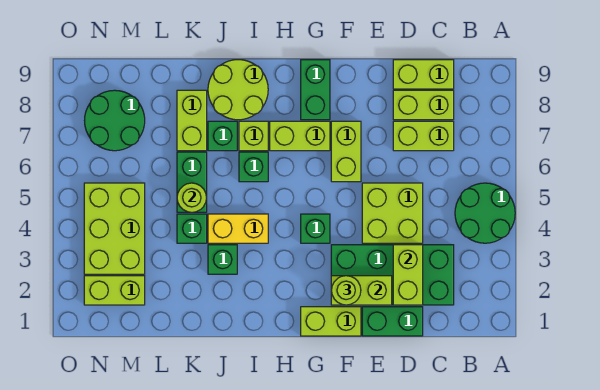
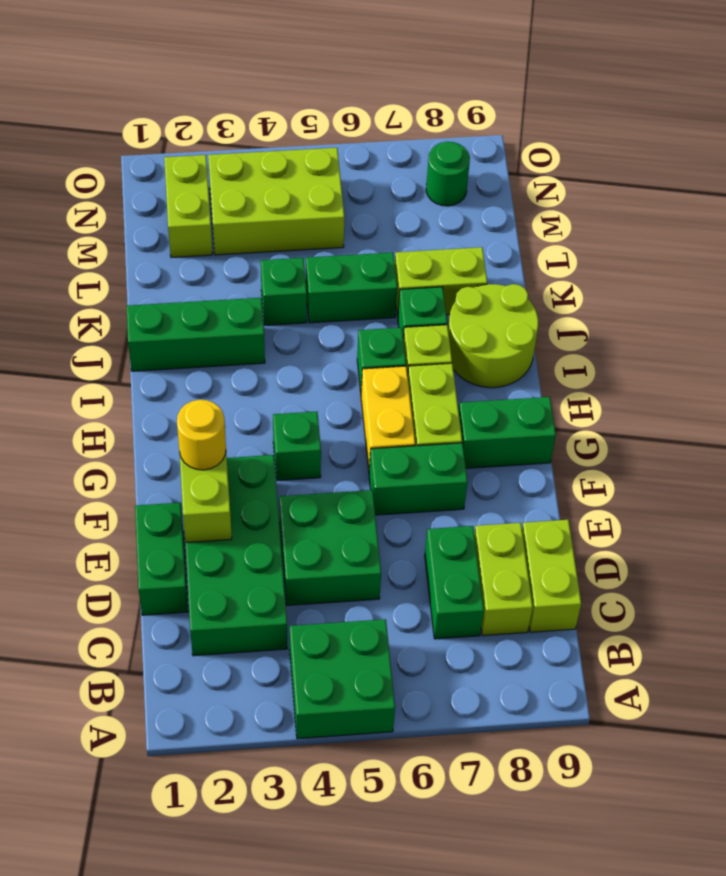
green 2x2 round brick [455,183,515,243] -> green 2x2 brick [290,619,395,739]
lime 1x2 brick [393,121,454,151] -> green 1x2 brick [425,526,484,639]
lime 1x2 brick [393,245,423,305] -> none
lime 2x2 brick [362,183,423,243] -> green 2x2 brick [279,490,381,605]
lime 1x2 brick [301,307,361,336] -> none
lime 1x1 round brick [332,276,361,305] -> yellow 1x1 round brick [177,400,226,470]
lime 1x2 brick [331,121,361,182] -> green 1x2 brick [369,443,467,515]
yellow 1x2 brick [208,214,268,243] -> yellow 1x2 brick moved to [361,366,415,471]
green 1x1 brick [208,245,237,274] -> green 1x3 brick [126,298,265,371]
lime 1x1 round brick [177,183,206,212] -> none
green 2x2 round brick [85,90,145,151] -> green 1x1 round brick [426,142,470,206]

